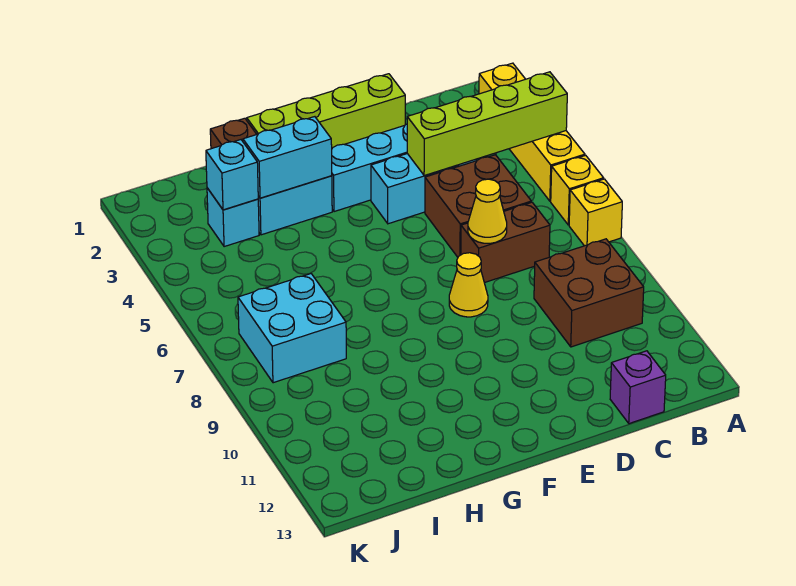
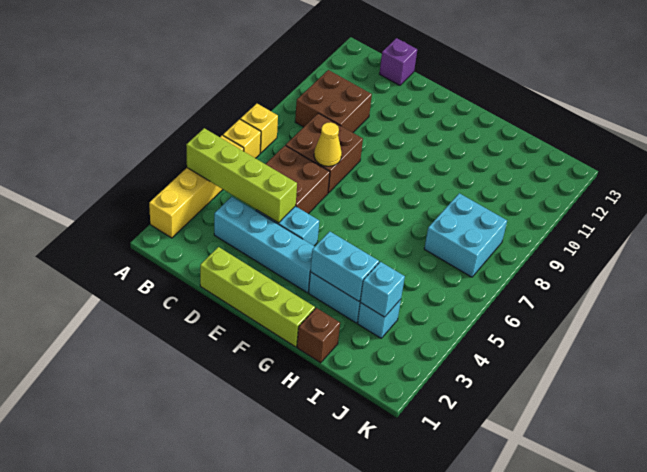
brown 1x2 brick [461,202,550,283] -> brown 2x2 brick [286,113,363,193]
yellow 1x1 cone [449,253,488,317] -> none

